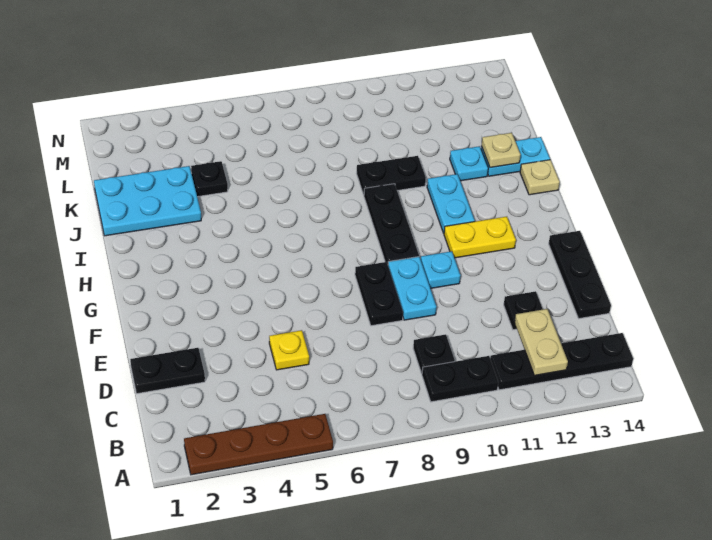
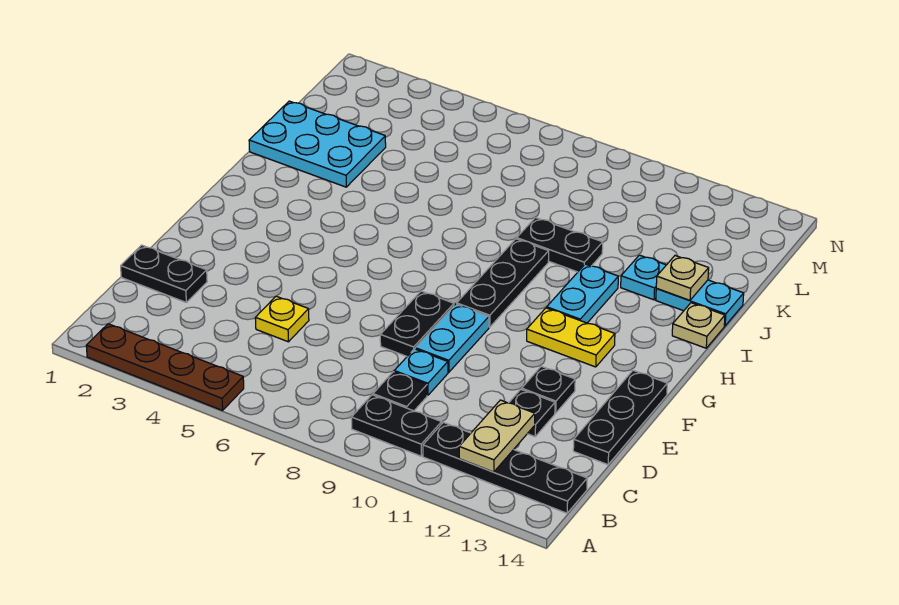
cyan 1x1 plate [421,251,461,288] -> cyan 1x1 plate moved to [394,349,448,395]
black 1x1 plate [191,161,228,197] -> black 1x1 plate moved to [522,366,575,413]

